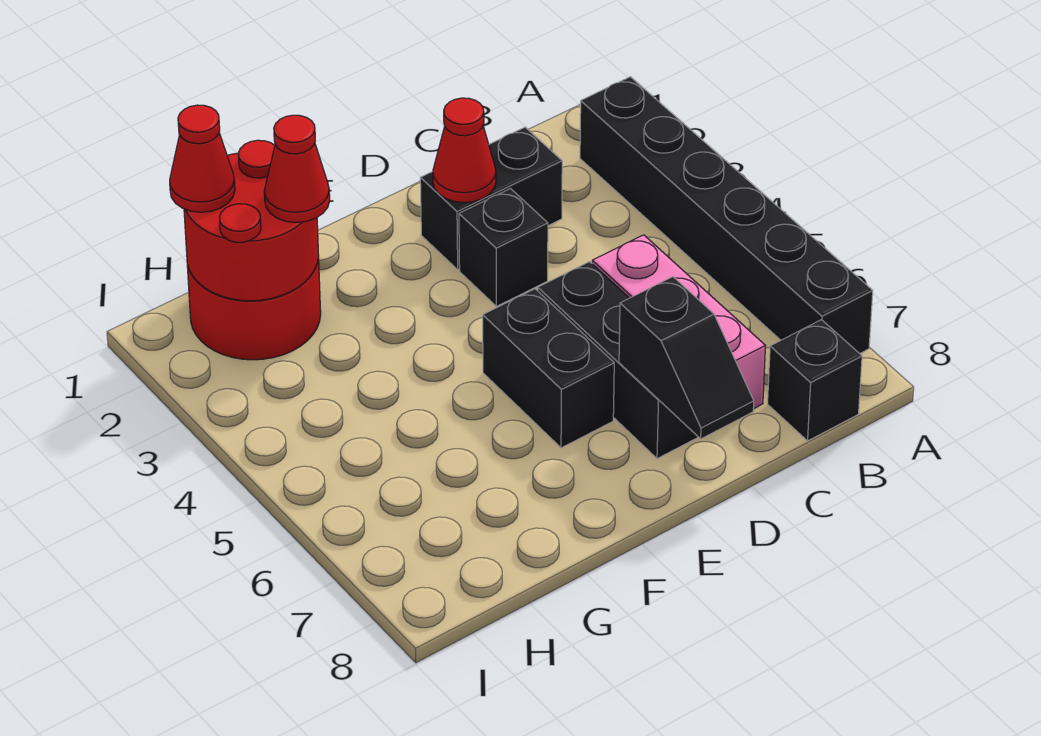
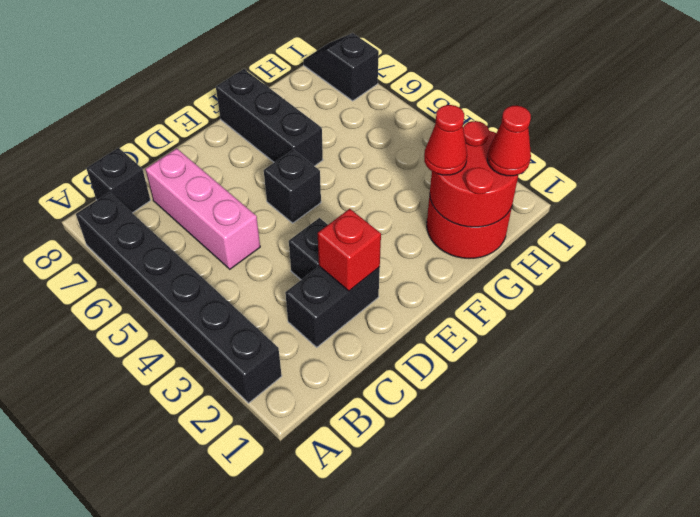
red 1x1 cone [433,98,496,203] -> red 1x1 brick [318,209,381,291]
black 1x3 brick [538,262,698,459] -> black 1x3 brick moved to [216,69,323,166]
black 1x2 slope [619,277,754,439] -> black 1x2 slope moved to [303,33,379,101]
black 1x2 brick [483,289,614,448] -> black 1x1 brick [264,150,321,223]

